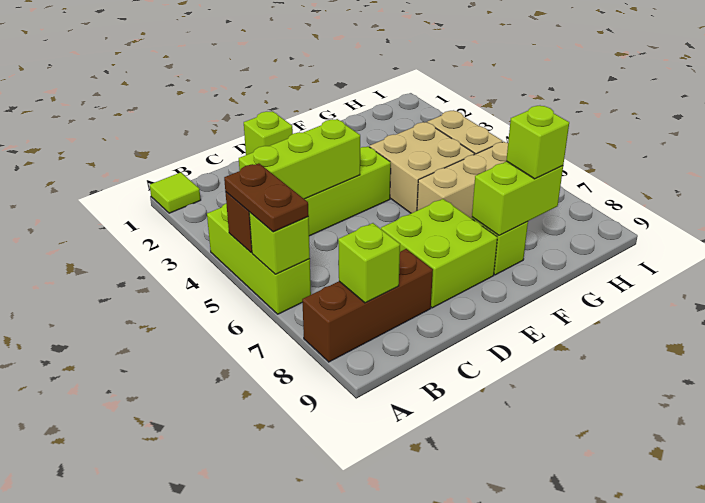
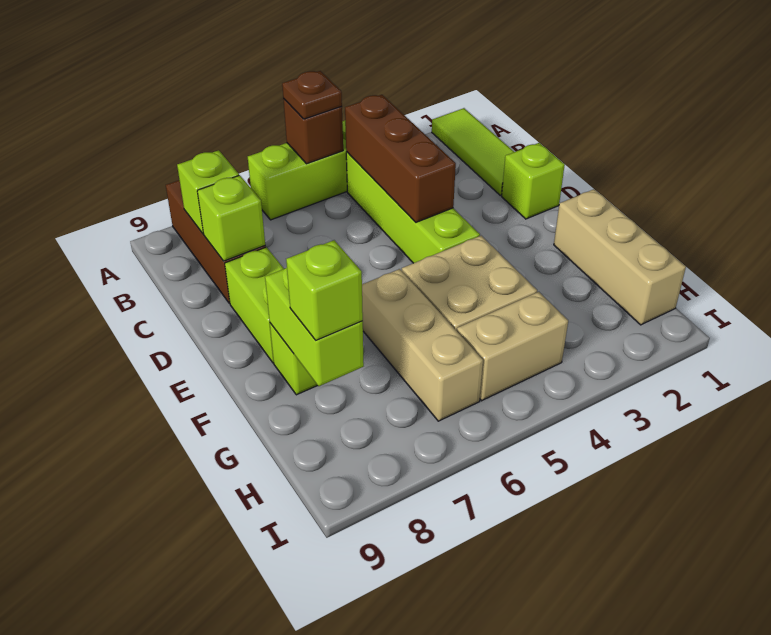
lime 1x1 tile [150,172,201,213] -> lime 1x3 tile [432,108,514,196]
brown 1x2 plate [224,163,309,232] -> brown 1x1 plate [282,71,342,119]
lime 1x1 brick [249,212,310,274] -> lime 1x1 brick moved to [197,175,265,261]
lime 1x3 brick [239,119,360,199] -> brown 1x3 brick [345,95,456,222]
lime 2x2 brick [381,199,497,308] -> lime 1x2 brick [225,247,284,363]
none -> tan 1x3 brick [554,189,686,325]

